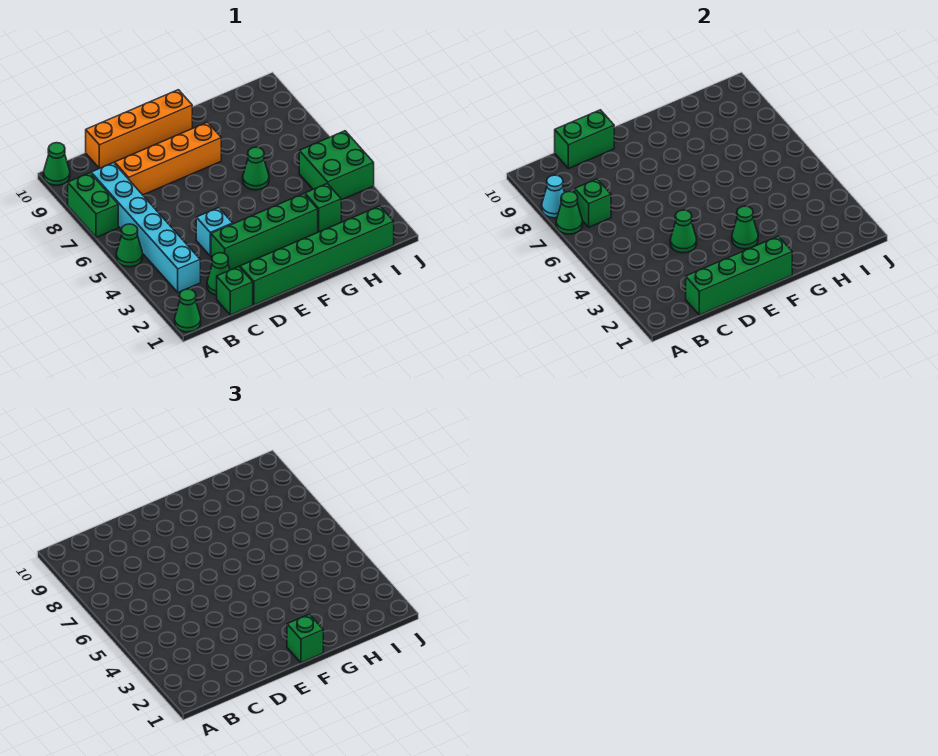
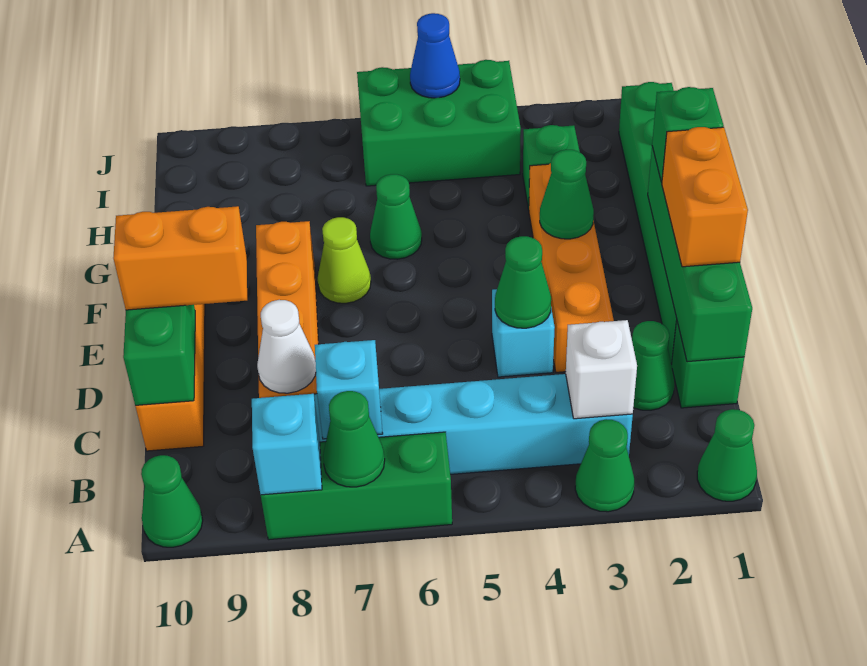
green 1x1 cone [116,224,143,267] -> green 1x1 cone moved to [575,419,634,512]
green 1x2 brick [68,173,118,237] -> green 1x3 brick [261,432,452,540]
cyan 1x1 cone [542,175,565,218] -> cyan 1x1 brick [252,394,322,495]
none -> white 1x1 brick [566,320,637,419]
green 1x1 brick [575,179,611,227] -> cyan 1x1 brick [315,340,383,439]
none -> white 1x1 cone [257,300,316,393]
none -> orange 1x2 brick [662,127,748,267]
green 1x4 brick [211,194,318,270] -> orange 1x4 brick [529,163,614,372]
none -> orange 1x2 brick [113,206,247,310]
none -> lime 1x1 cone [318,217,371,303]
green 2x2 brick [299,131,374,200] -> green 2x3 brick [357,60,521,186]
none -> blue 1x1 cone [410,13,460,98]

